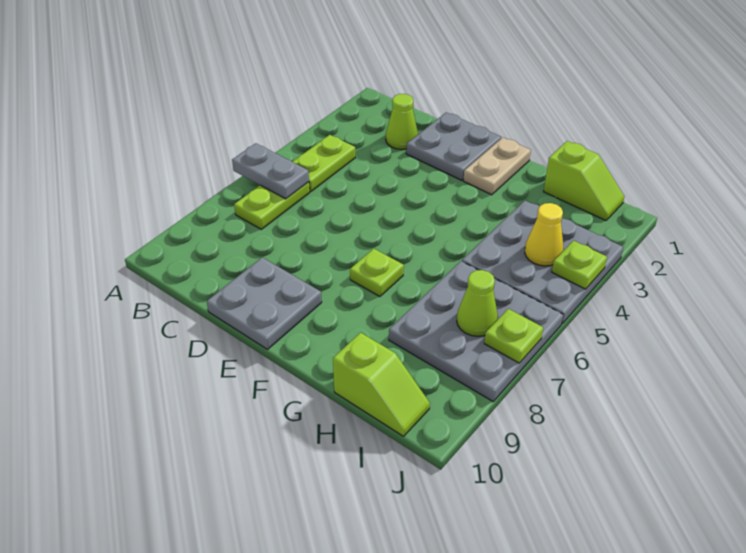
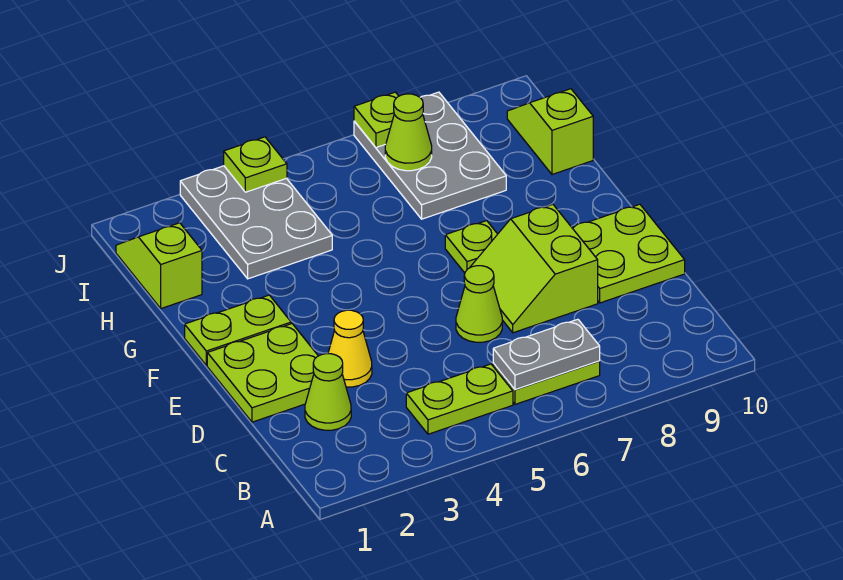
grey 1x2 plate [232,143,309,199] -> grey 1x2 plate turned to [493,319,600,390]
grey 2x2 plate [406,112,501,180] -> lime 2x2 plate [207,324,318,422]
none -> lime 1x1 cone [456,266,502,342]
none -> lime 2x2 slope [470,204,598,333]
grey 2x2 plate [207,257,322,349] -> lime 2x2 plate [572,204,685,303]
tan 1x2 plate [463,138,531,195] -> lime 1x2 plate [185,295,291,365]
grey 3x3 plate [462,201,624,324] -> grey 2x3 plate [180,166,332,279]
grey 3x3 plate [389,261,563,401] -> grey 2x3 plate [354,92,506,219]
yellow 1x1 cone [525,203,563,266] -> yellow 1x1 cone moved to [328,310,372,387]

